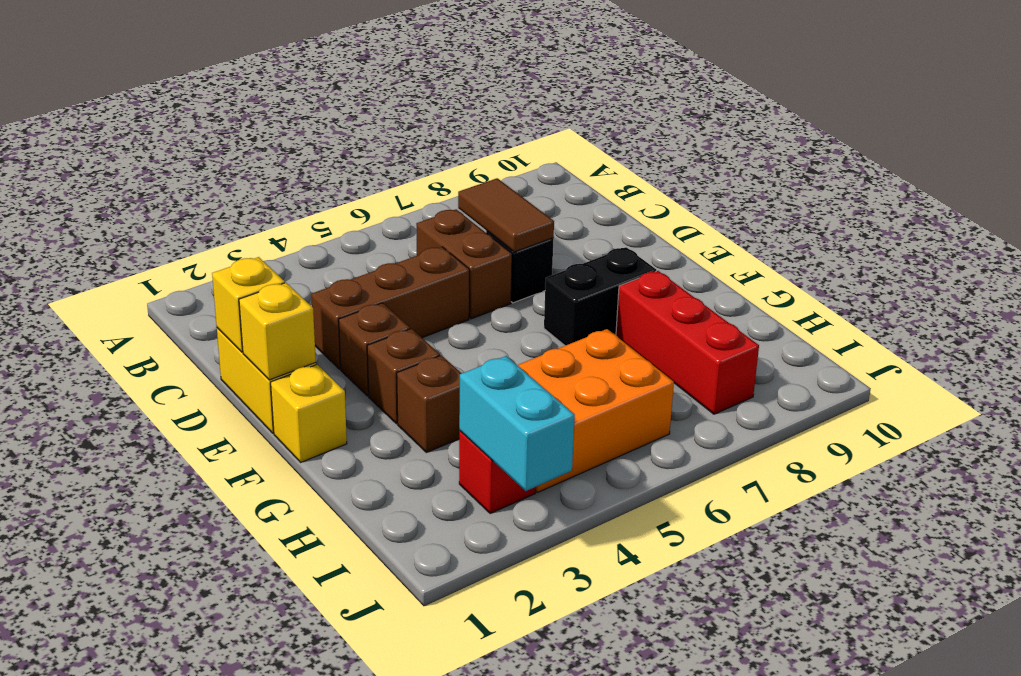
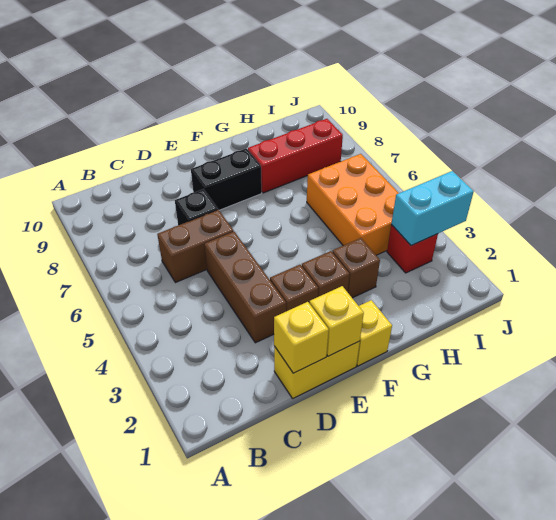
brown 1x2 tile [458,178,554,252] -> none
black 1x2 brick [544,247,656,346] -> black 1x2 brick turned to [191,148,262,210]

